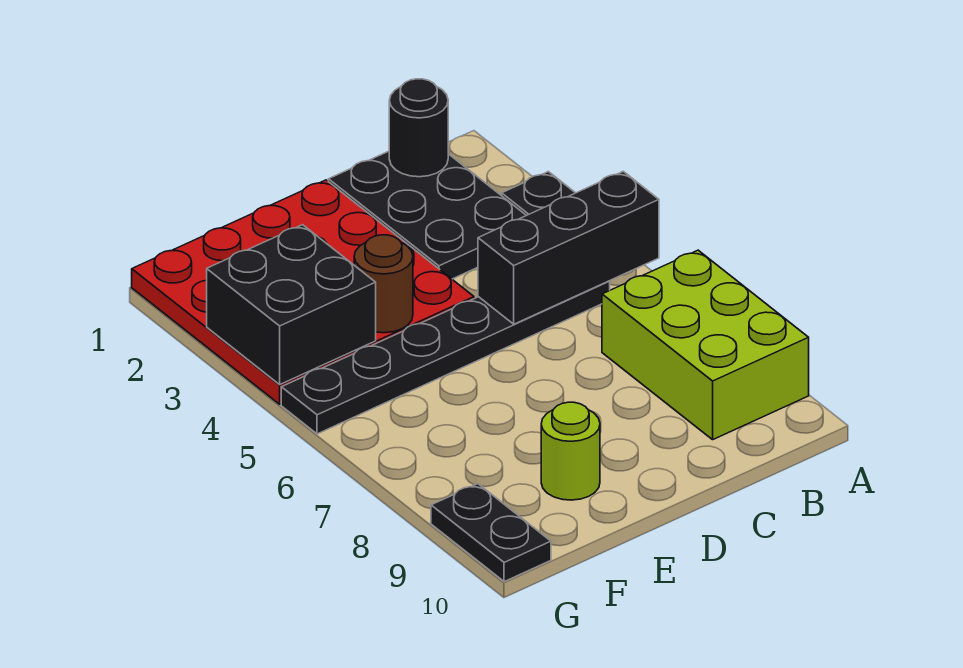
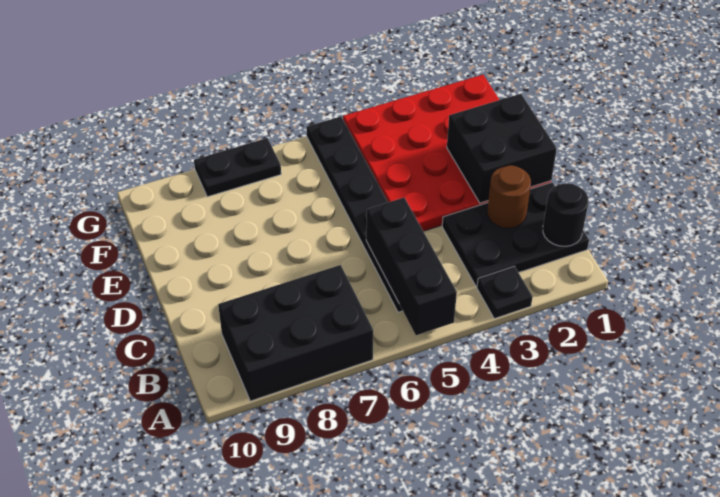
lime 2x3 brick [602,250,809,440] -> black 2x3 brick [218,265,373,401]
brown 1x1 round brick [354,235,413,333] -> brown 1x1 round brick moved to [487,165,531,228]
lime 1x1 round brick [541,402,600,500] -> none
black 2x2 brick [207,225,376,384] -> black 2x2 brick moved to [447,94,557,203]
black 1x2 plate [431,484,551,582] -> black 1x2 plate moved to [194,138,281,197]

